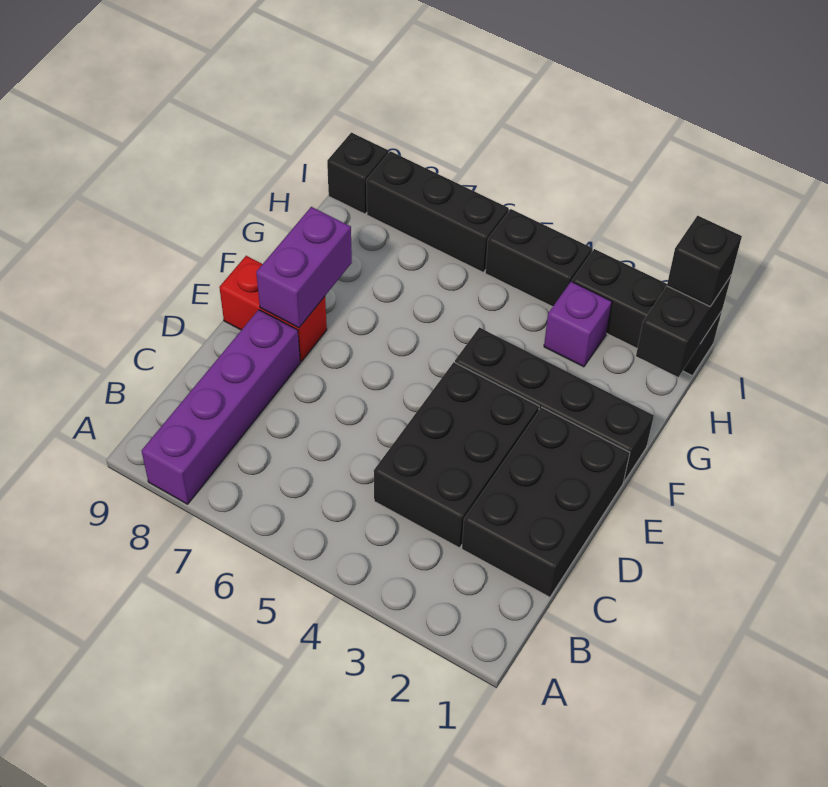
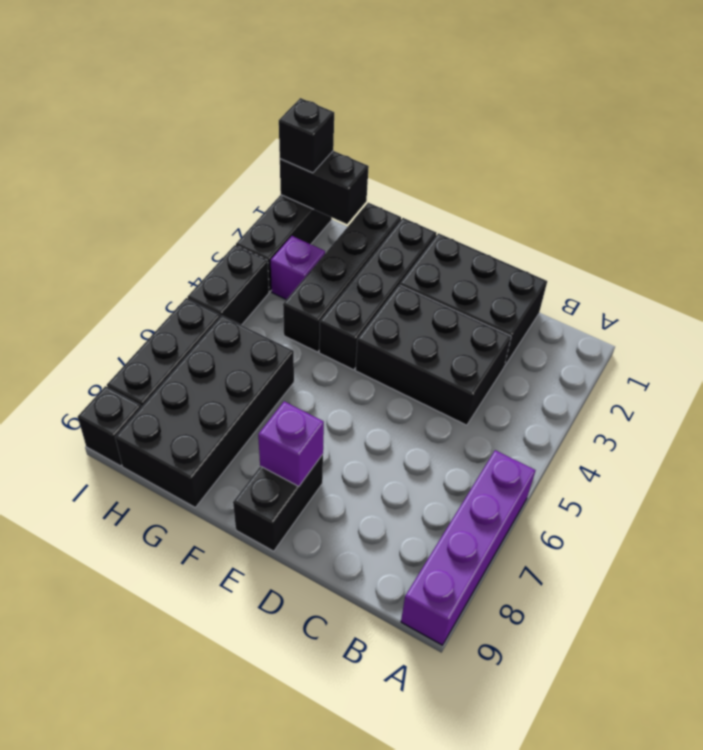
purple 1x4 brick [142,310,300,504] -> purple 1x4 brick turned to [401,450,535,645]
red 1x2 brick [219,256,327,362] -> black 1x2 brick [233,454,323,551]
purple 1x2 brick [256,207,352,328] -> purple 1x1 brick [258,401,324,486]
none -> black 1x4 brick [283,203,401,352]
none -> black 2x4 brick [115,316,294,507]

